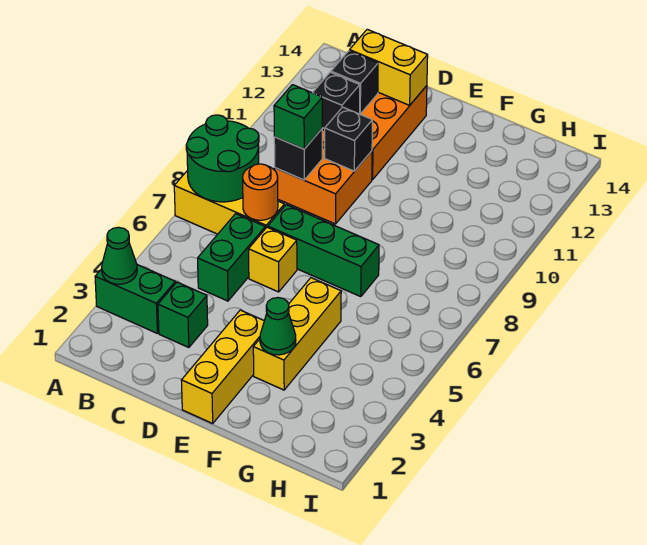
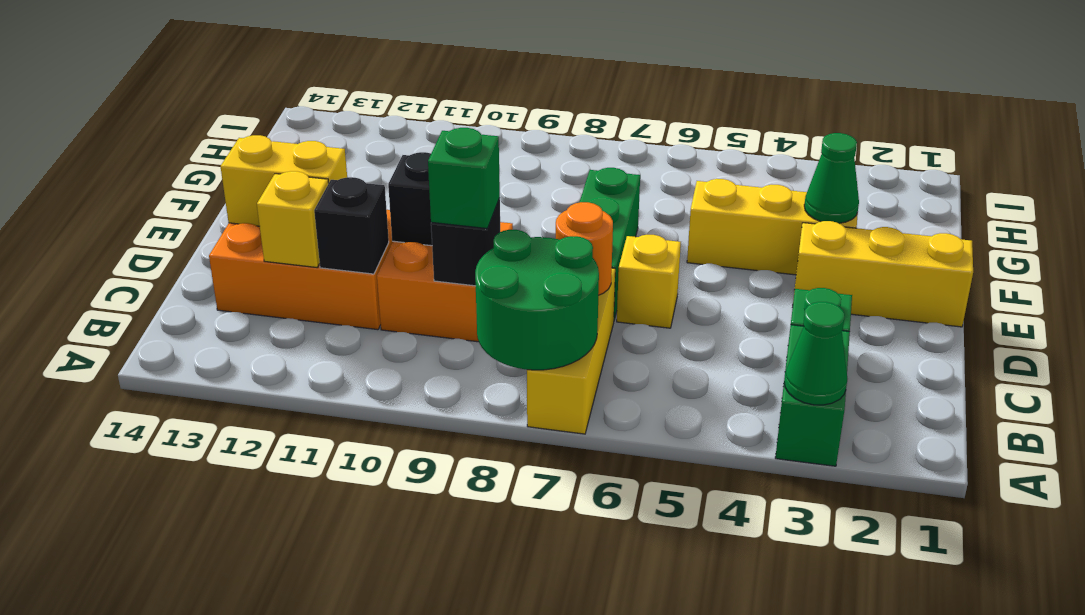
green 1x2 brick [198,214,265,301] -> none
black 1x1 brick [331,51,378,114] -> yellow 1x1 brick [257,171,329,267]
yellow 1x2 brick [350,29,428,105] -> yellow 1x2 brick turned to [220,135,347,226]

